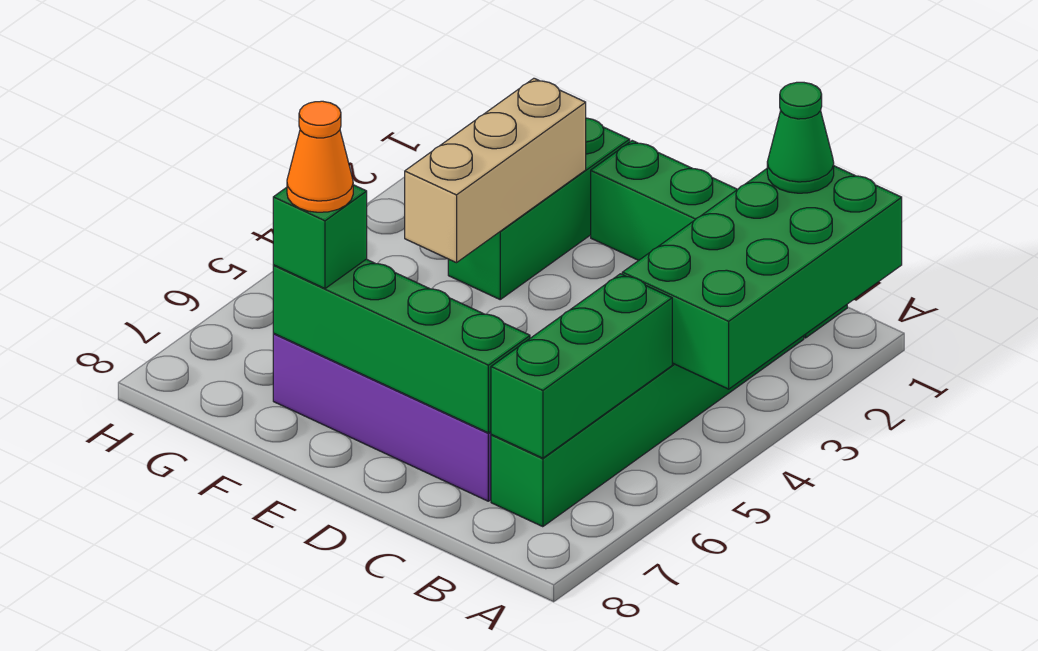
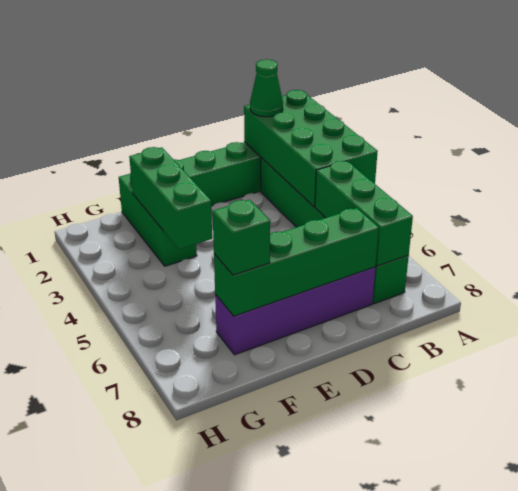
tan 1x3 brick [405,78,586,263] -> green 1x3 brick [129,147,212,249]
orange 1x1 cone [287,101,353,212] -> none

